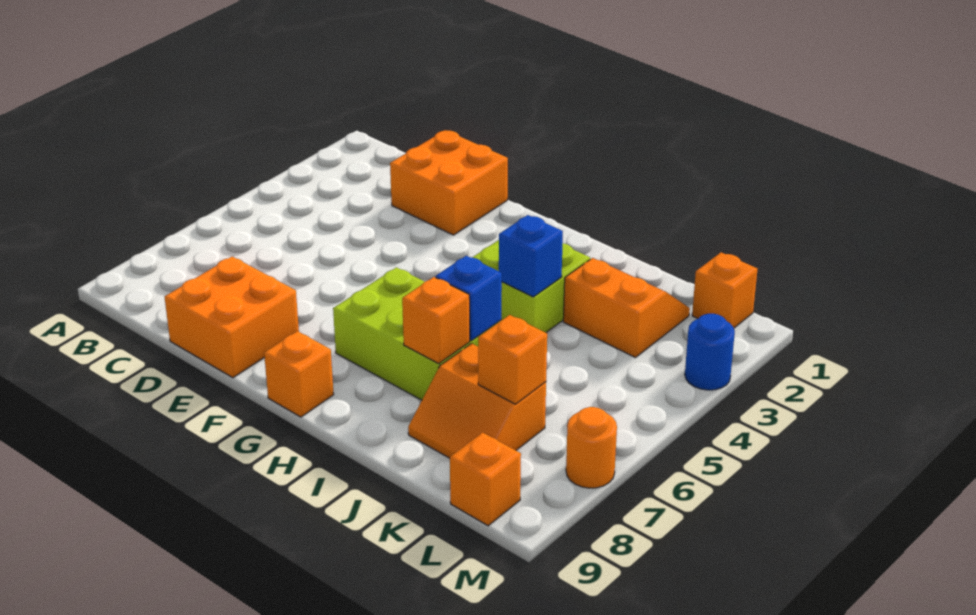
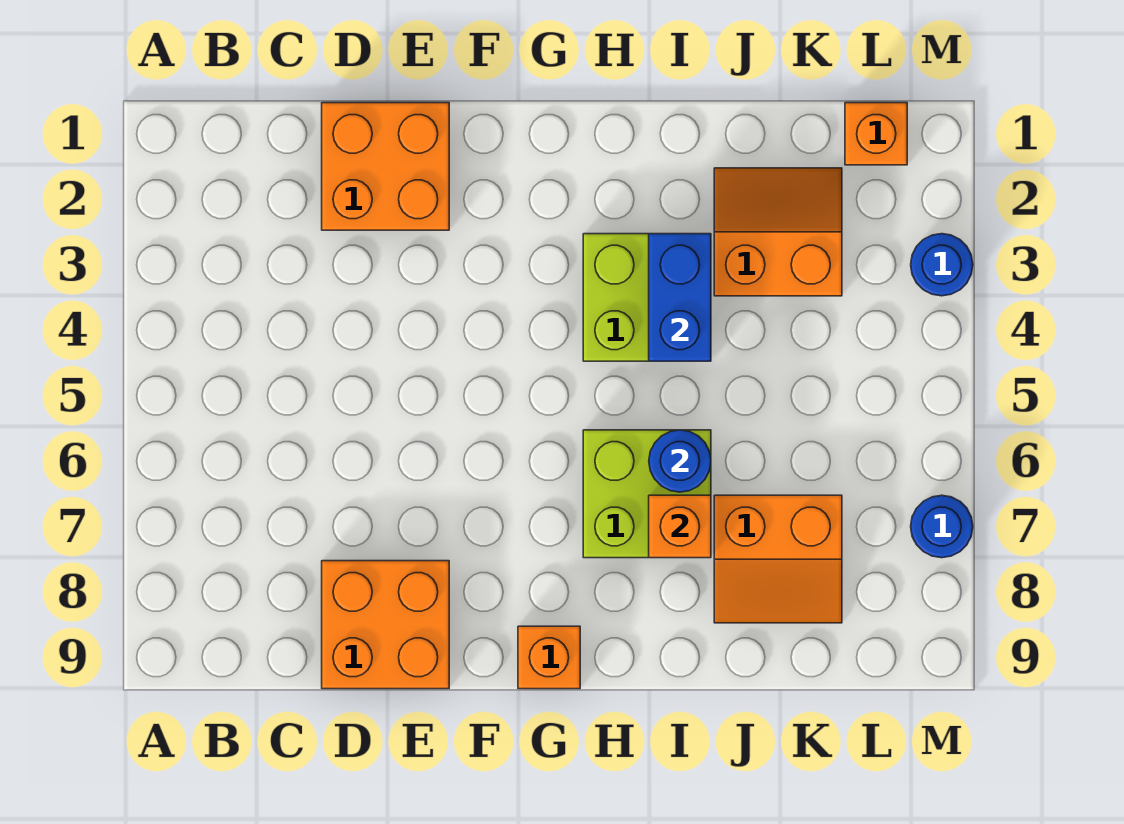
lime 2x3 brick [333,267,501,400] -> lime 2x2 brick [583,430,711,558]
blue 1x1 brick [499,215,563,297] -> blue 1x2 brick [649,234,711,361]
blue 1x1 brick [436,256,502,340] -> blue 1x1 round brick [649,430,711,492]
orange 1x1 brick [478,315,547,404] -> none
orange 1x1 brick [450,432,521,526] -> none
orange 1x1 round brick [566,407,617,488] -> blue 1x1 round brick [911,495,973,558]

